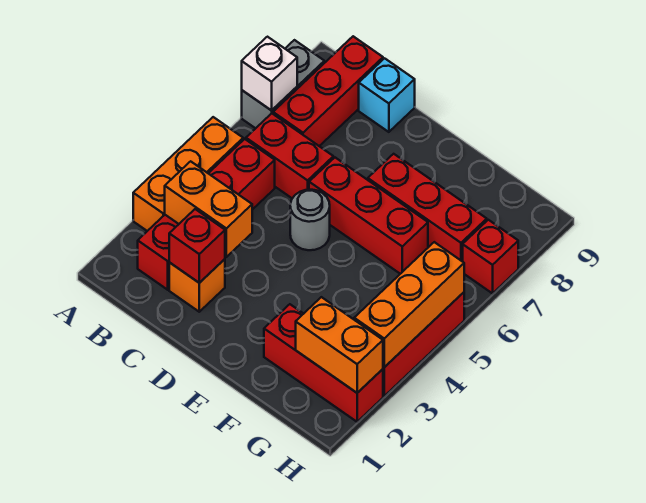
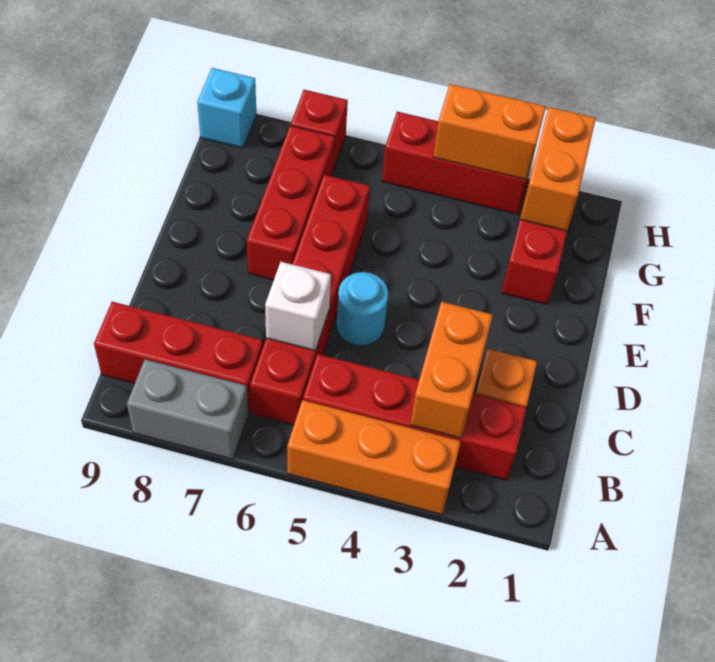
white 1x1 brick [242,37,297,111] -> white 1x1 brick moved to [265,262,331,351]
red 1x1 brick [169,209,225,283] -> none
cyan 1x1 brick [359,58,415,132] -> cyan 1x1 brick moved to [197,68,256,148]
grey 1x1 round brick [290,190,330,250] -> cyan 1x1 round brick [337,272,388,346]
orange 1x3 brick [354,242,464,367] -> orange 1x2 brick [433,84,546,180]

